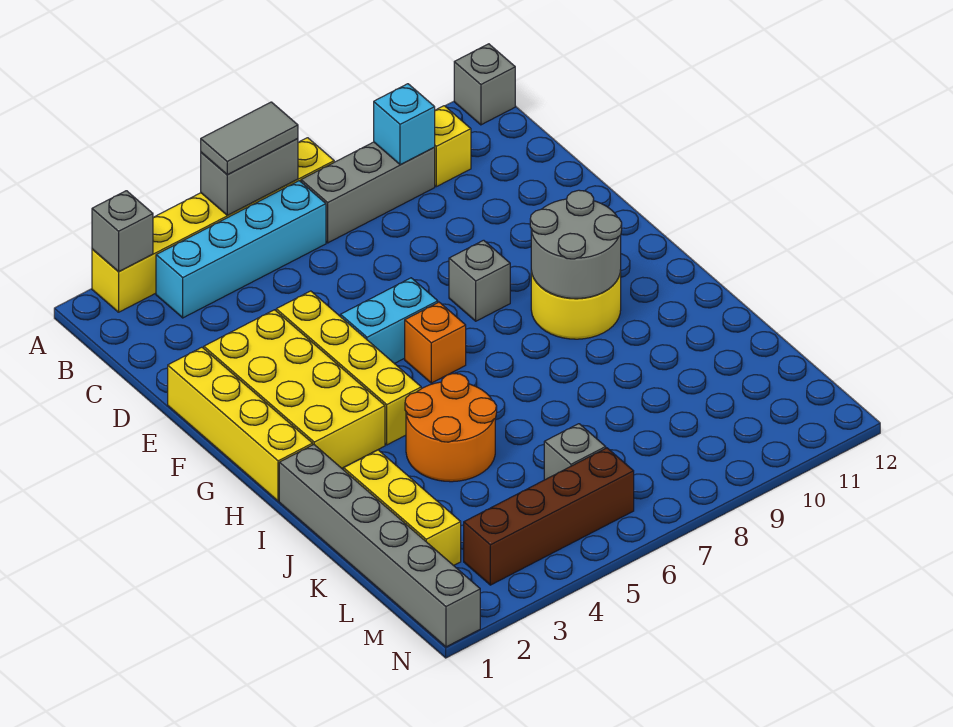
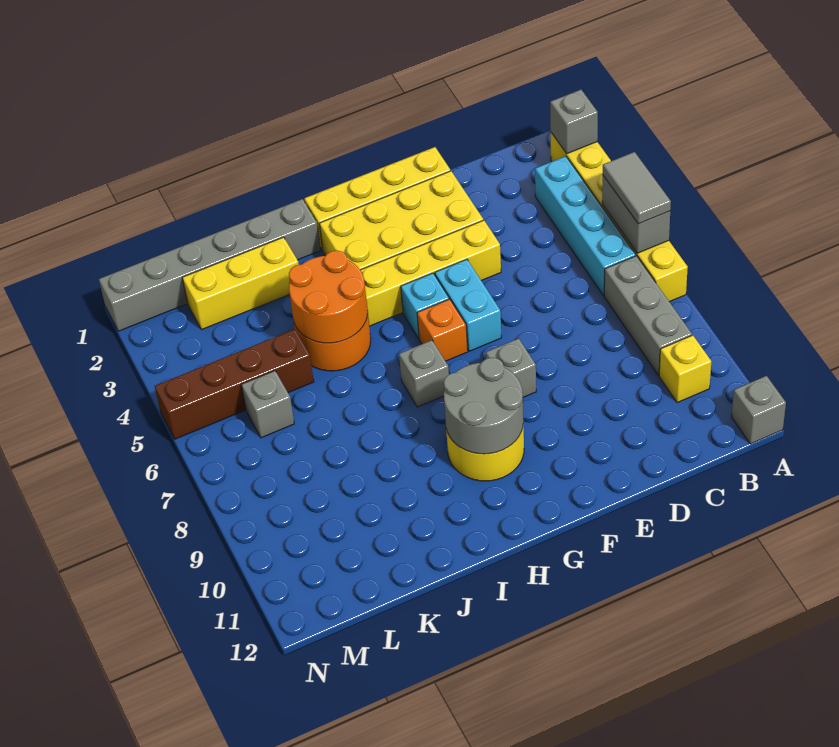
cyan 1x1 brick [374,84,435,165] -> cyan 1x1 brick moved to [401,273,449,339]
none -> grey 1x1 brick [399,340,449,407]
none -> orange 2x2 round brick [289,250,368,343]
brown 1x4 brick [464,448,634,585] -> brown 1x4 brick turned to [155,329,314,439]

